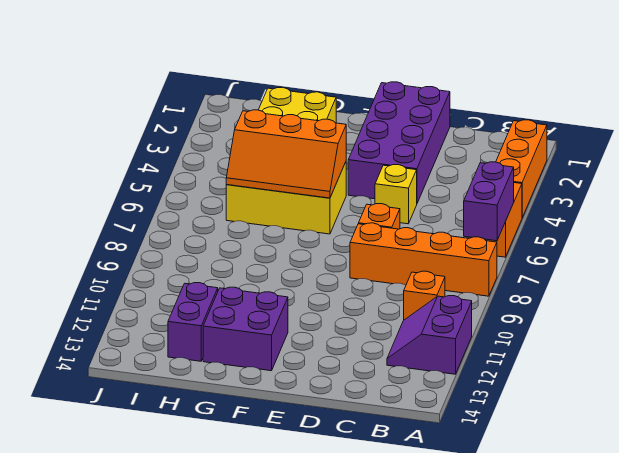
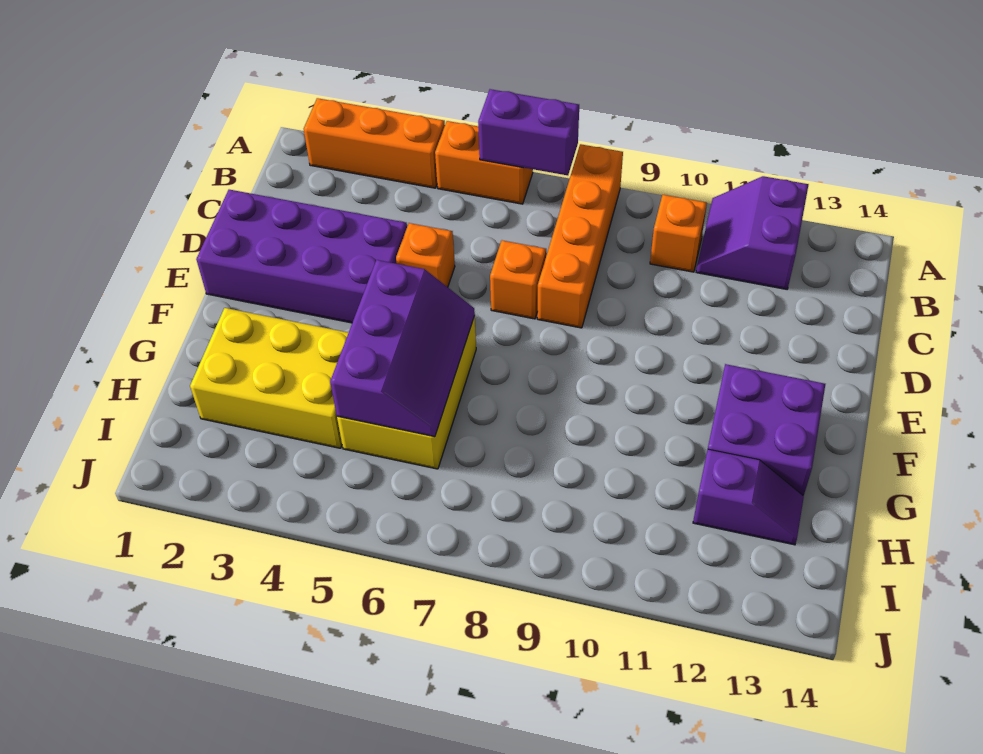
purple 2x2 slope [387,296,472,374] -> purple 2x2 slope turned to [696,176,809,289]
yellow 1x1 brick [375,165,417,224] -> orange 1x1 brick [396,223,455,287]
orange 2x3 slope [226,110,346,198] -> purple 2x3 slope [330,260,475,437]
purple 1x2 brick [168,283,218,361] -> purple 1x2 slope [693,449,804,545]

